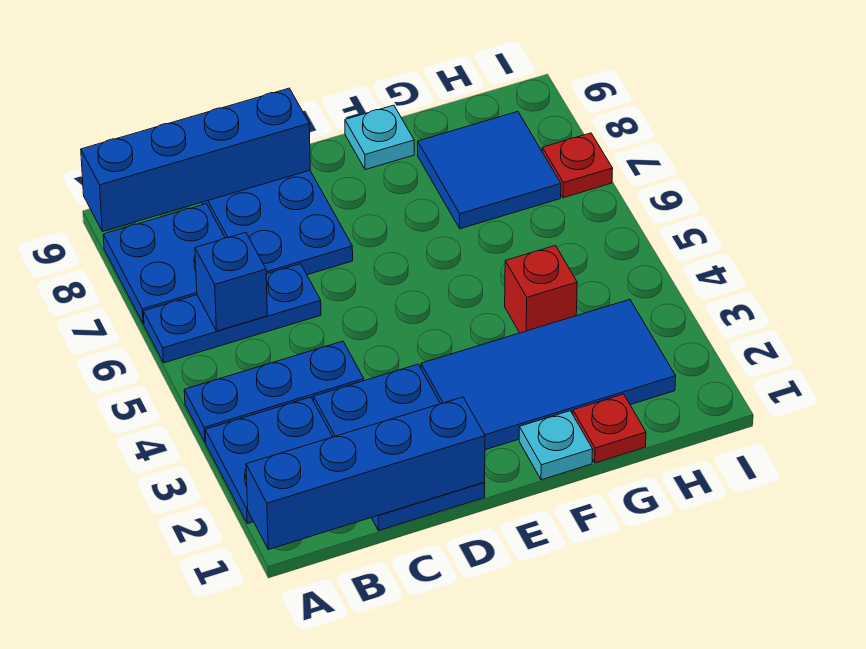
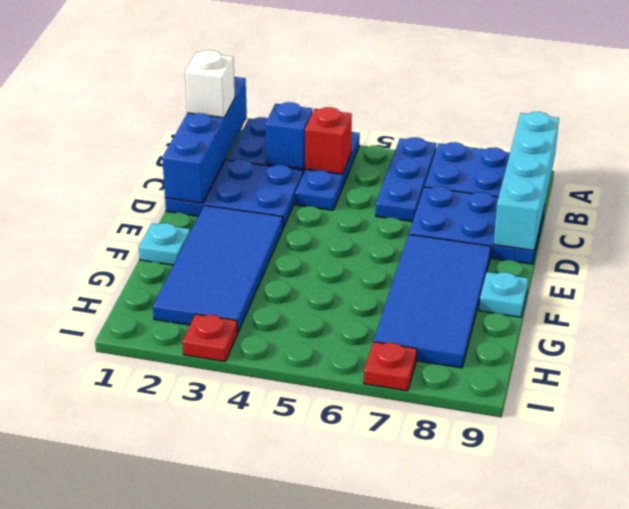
blue 1x4 brick [81,88,310,232] -> cyan 1x4 brick [494,112,559,250]
none -> white 1x1 brick [185,50,235,118]
blue 1x1 brick [195,232,267,331] -> blue 1x1 brick moved to [265,102,312,169]
red 1x1 plate [573,394,646,463] -> red 1x1 plate moved to [183,314,238,362]
red 1x1 brick [505,245,577,333] -> red 1x1 brick moved to [305,107,352,174]
blue 2x2 tile [418,112,561,229] -> blue 2x4 tile [374,234,491,368]

